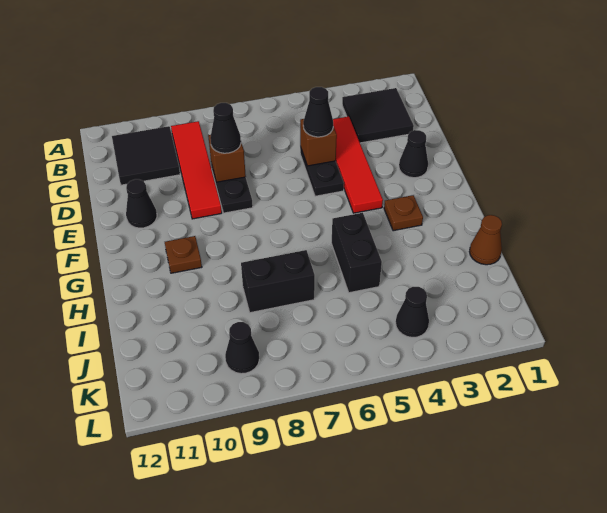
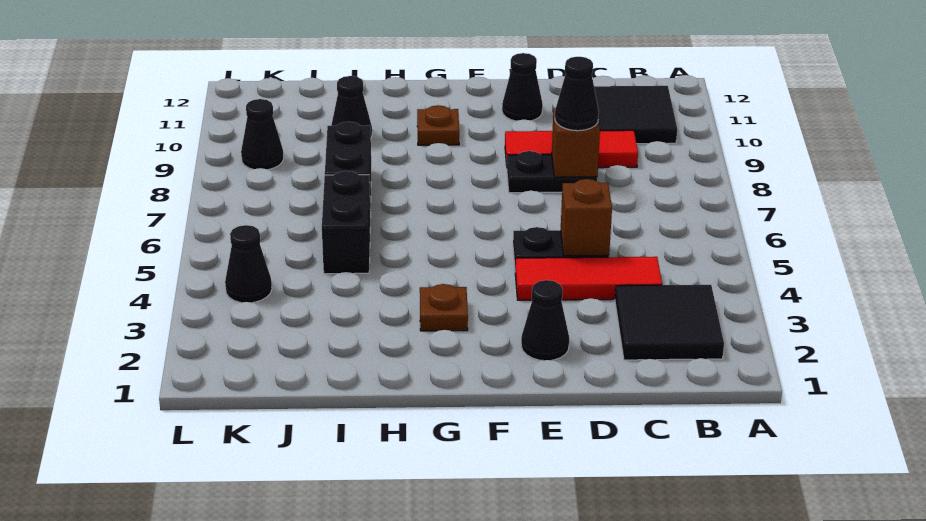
red 1x4 tile [171,121,222,219] -> red 1x3 tile [505,130,638,168]
red 1x4 tile [333,116,383,213] -> red 1x3 tile [515,257,662,300]
black 1x1 cone [303,87,333,137] -> black 1x1 cone moved to [331,76,372,137]
black 1x2 brick [332,213,382,293] -> black 1x2 brick turned to [322,171,370,274]
brown 1x1 cone [469,215,502,265] -> none

